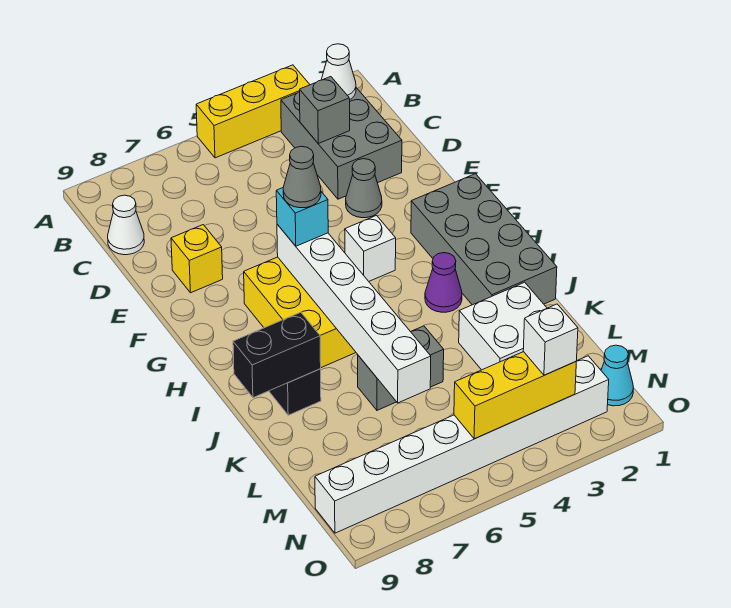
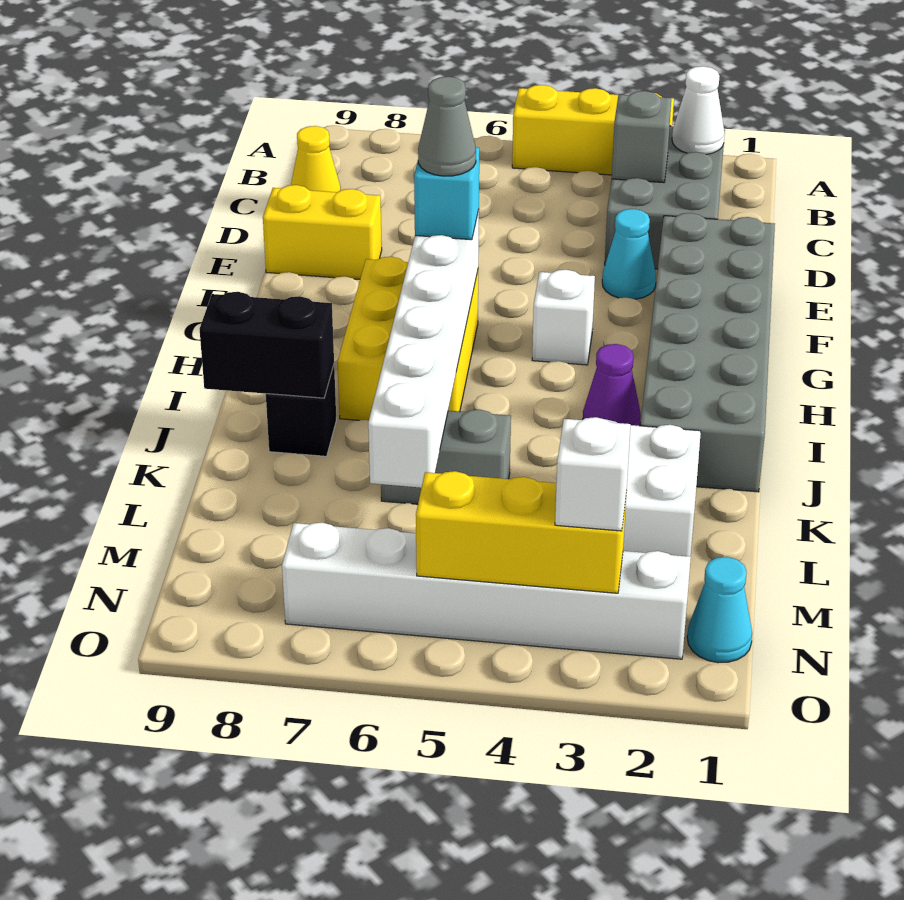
white 1x1 cone [108,195,144,255] -> yellow 1x1 cone [291,126,341,192]
grey 1x1 cone [346,159,382,218] -> cyan 1x1 cone [602,209,656,299]
yellow 1x1 brick [171,225,223,293] -> yellow 1x2 brick [263,185,382,279]
grey 2x4 brick [411,174,557,305] -> grey 2x6 brick [640,213,775,492]
white 1x8 brick [315,356,609,533] -> white 1x6 brick [282,523,691,659]

